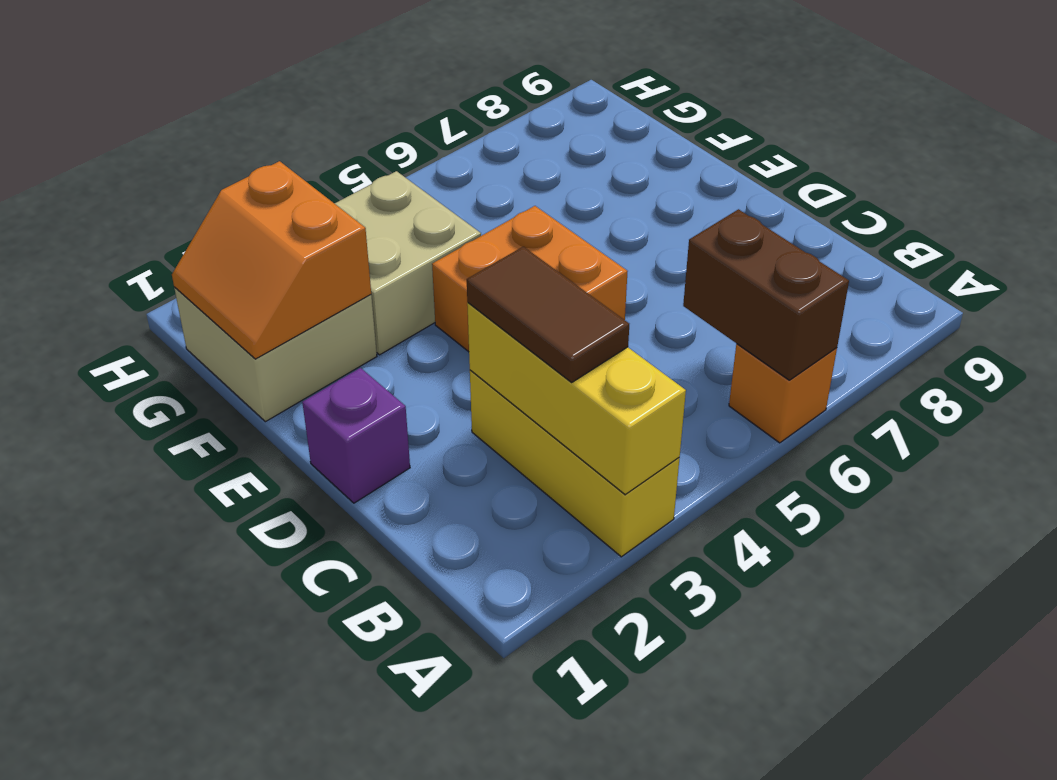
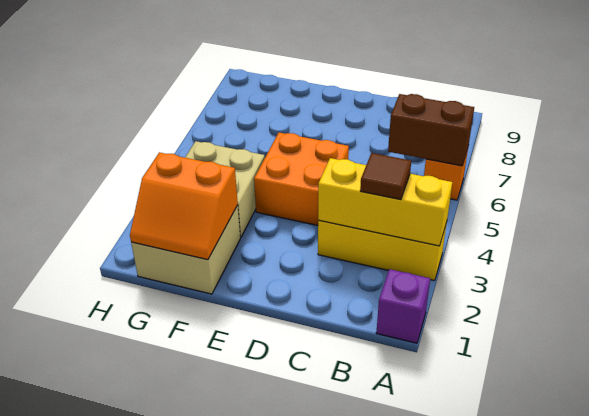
brown 1x2 tile [467,247,629,382] -> brown 1x1 tile [360,153,411,200]
purple 1x1 brick [302,368,410,503] -> purple 1x1 brick moved to [376,269,430,343]

